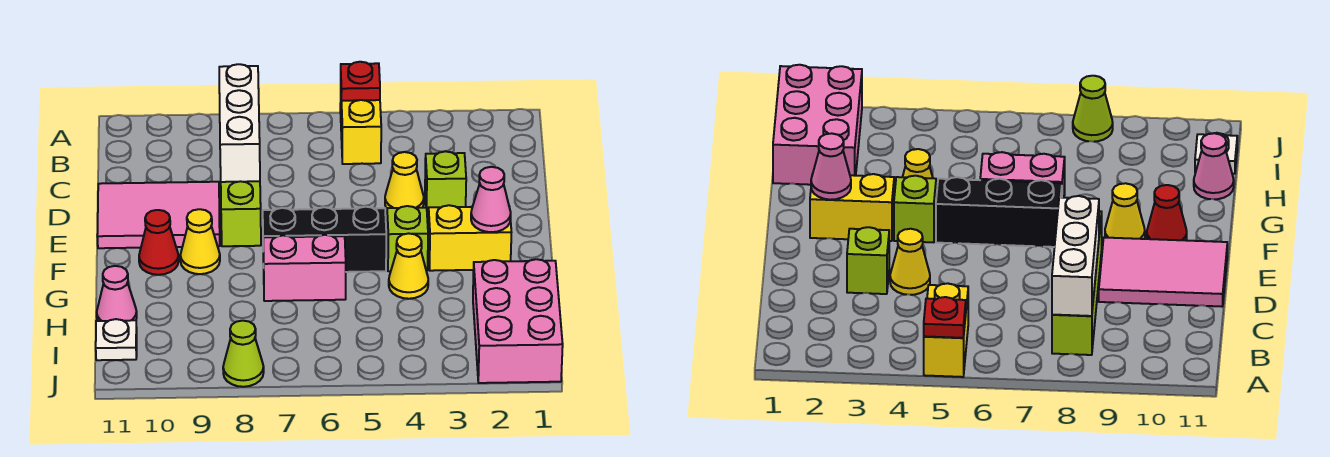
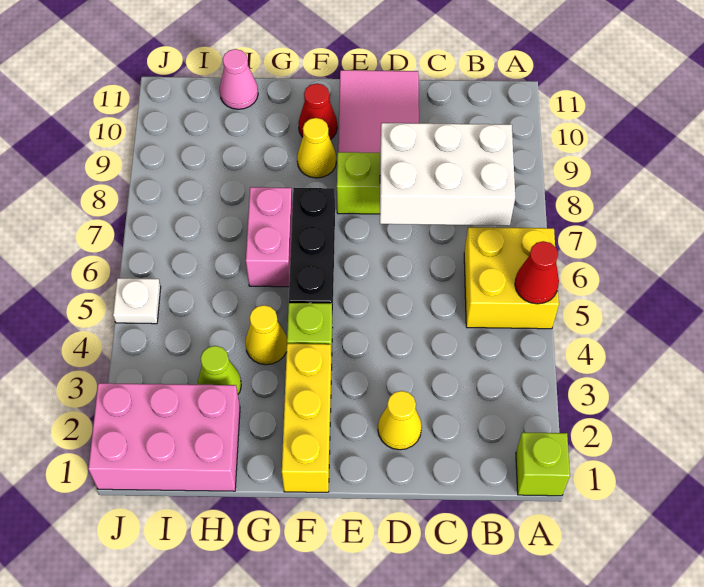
yellow 1x2 brick [340,100,381,164] -> yellow 2x2 brick [464,227,559,329]
red 1x1 plate [341,62,380,101] -> red 1x1 cone [515,241,559,304]
white 1x3 brick [219,64,260,182] -> white 2x3 brick [380,123,515,226]
lime 1x1 brick [425,151,466,216] -> lime 1x1 brick moved to [516,433,570,496]
yellow 1x1 cone [385,152,424,208] -> yellow 1x1 cone moved to [378,391,422,450]
yellow 1x2 brick [428,205,511,271] -> yellow 1x3 brick [282,344,332,492]
pink 1x1 cone [471,167,511,232] -> none
white 1x1 plate [96,319,137,360] -> white 1x1 plate moved to [113,278,161,324]
lime 1x1 cone [223,321,264,387] -> lime 1x1 cone moved to [198,346,241,394]

